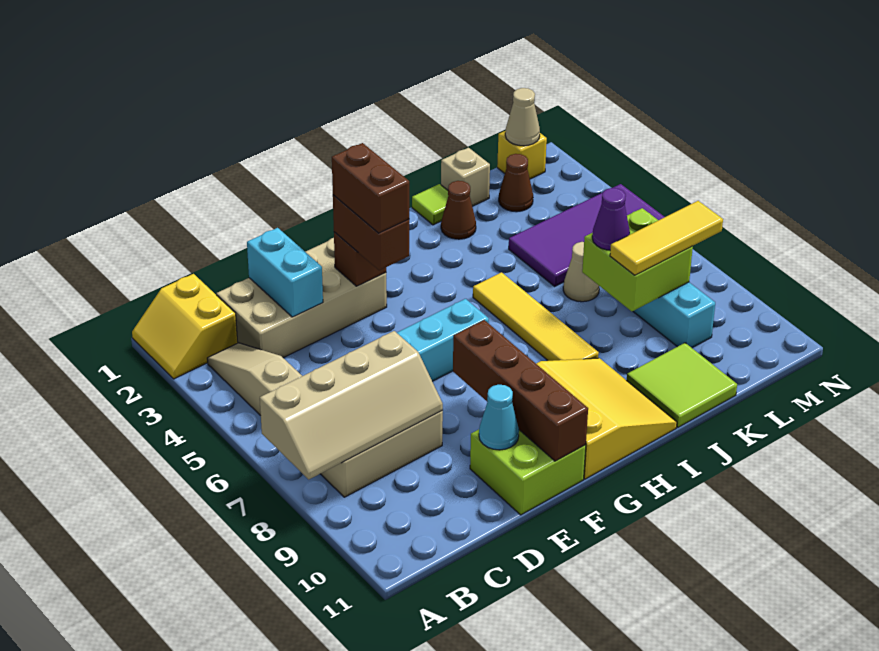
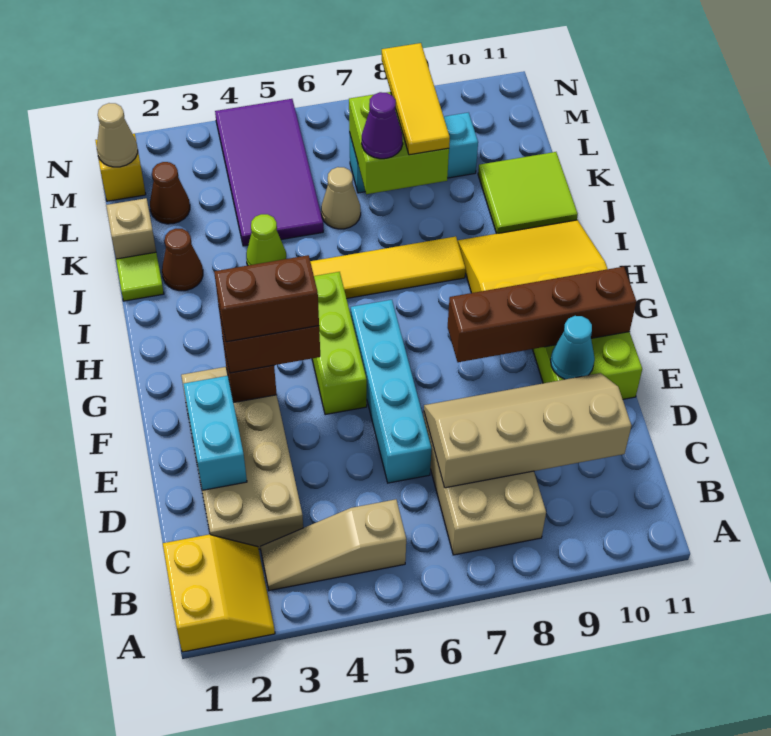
yellow 2x2 slope [132,274,238,379] -> yellow 2x2 slope turned to [163,535,275,652]
tan 2x4 slope [260,331,443,479] -> tan 2x4 slope turned to [424,373,631,488]
cyan 1x2 brick [247,228,323,317] -> cyan 1x2 brick turned to [183,376,247,490]
none -> lime 1x3 brick [312,272,367,415]
none -> lime 1x1 cone [246,214,286,265]

